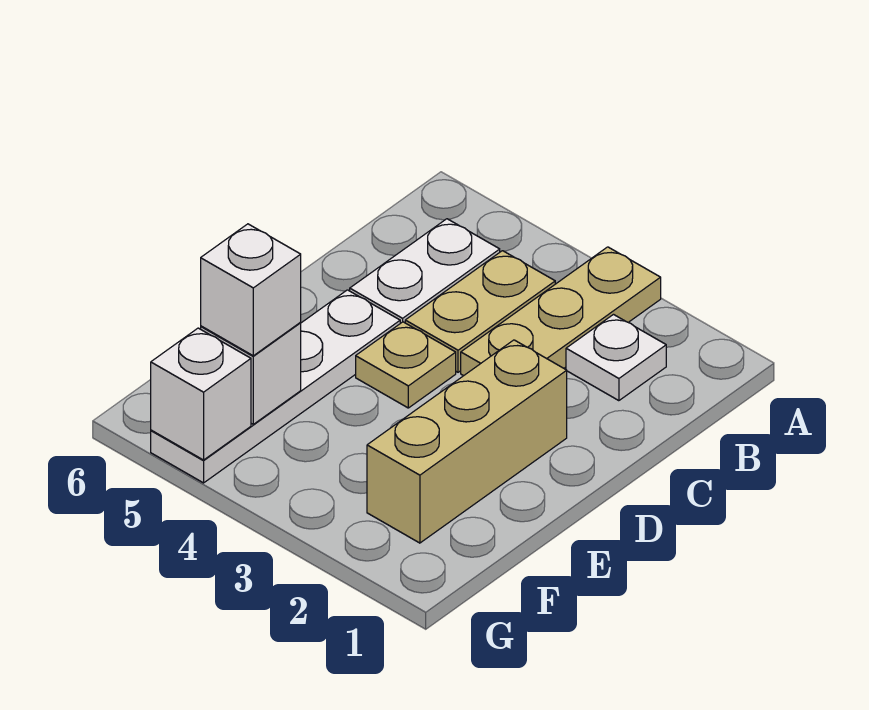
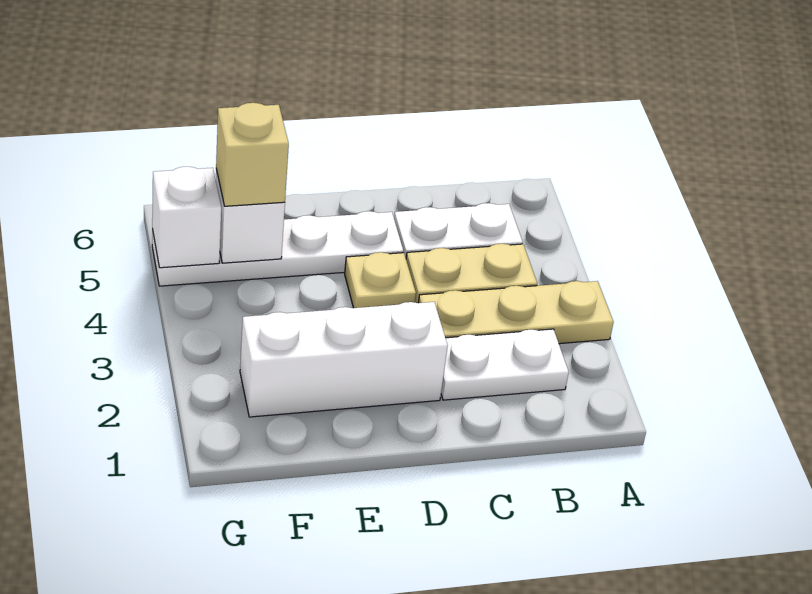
white 1x1 plate [566,315,666,401] -> white 1x2 plate [441,329,569,400]
tan 1x3 brick [367,340,567,543] -> white 1x3 brick [240,302,448,417]
white 1x1 brick [201,224,301,356] -> tan 1x1 brick [216,103,289,206]

